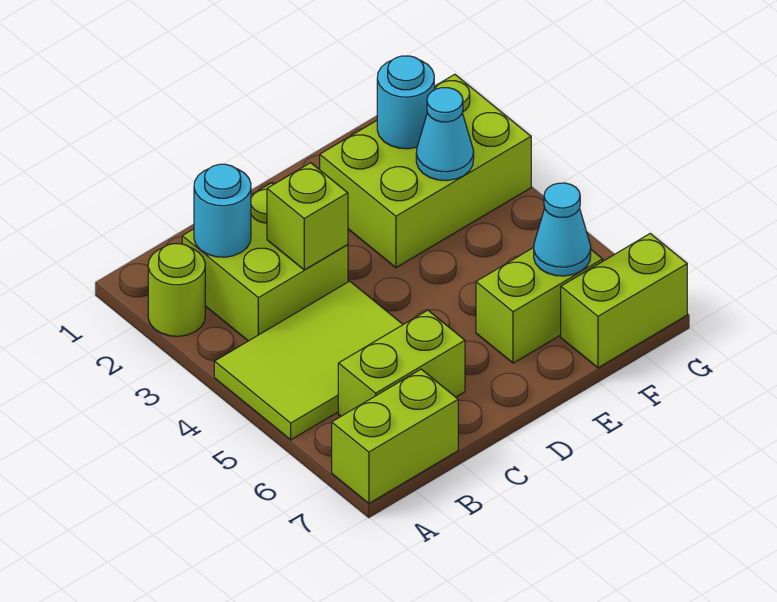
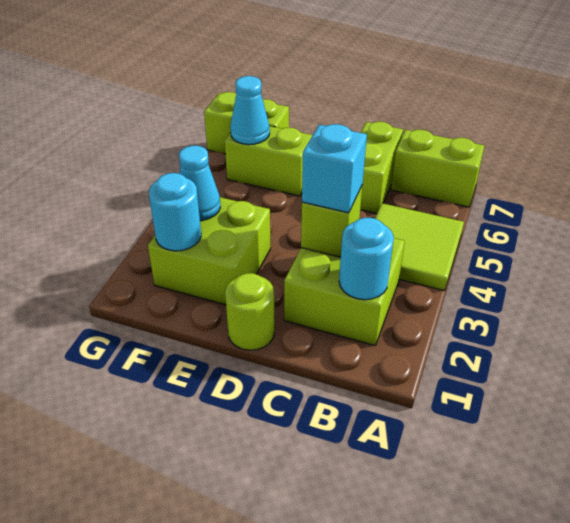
lime 1x1 round brick [148,244,205,336] -> lime 1x1 round brick moved to [225,273,275,350]
lime 2x3 tile [214,281,403,440] -> lime 2x2 tile [375,203,464,291]
lime 1x2 brick [338,310,465,416] -> lime 1x2 brick turned to [360,122,403,214]
none -> cyan 1x1 brick [302,124,367,213]
lime 2x3 brick [320,74,531,268] -> lime 2x2 brick [148,197,271,305]

